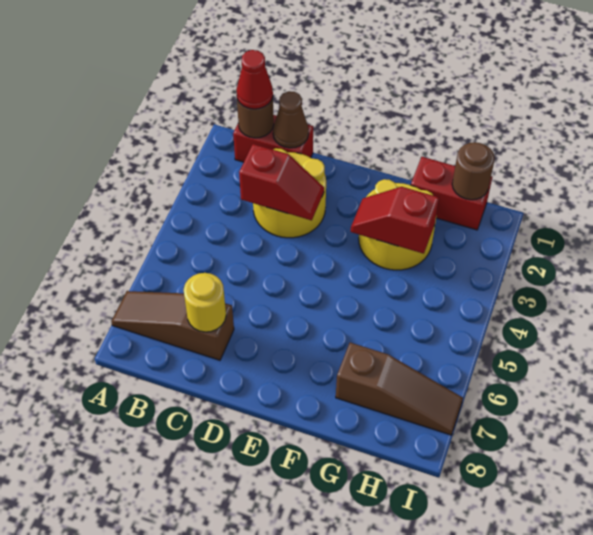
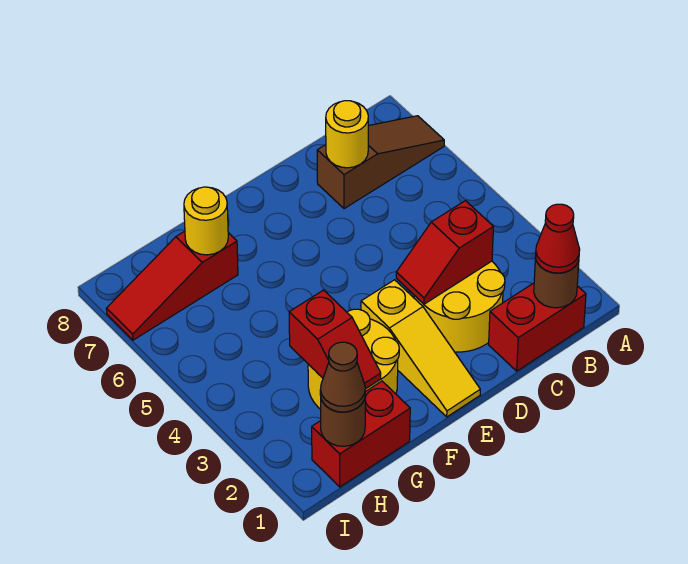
brown 1x1 cone [273,91,309,148] -> brown 1x1 cone moved to [320,342,365,412]
none -> yellow 1x3 slope [361,280,480,417]
red 1x2 slope [351,187,439,254] -> red 1x2 slope turned to [289,290,381,389]
brown 1x3 slope [336,343,463,435] -> red 1x3 slope [106,231,238,340]
none -> yellow 1x1 round brick [184,187,228,255]

